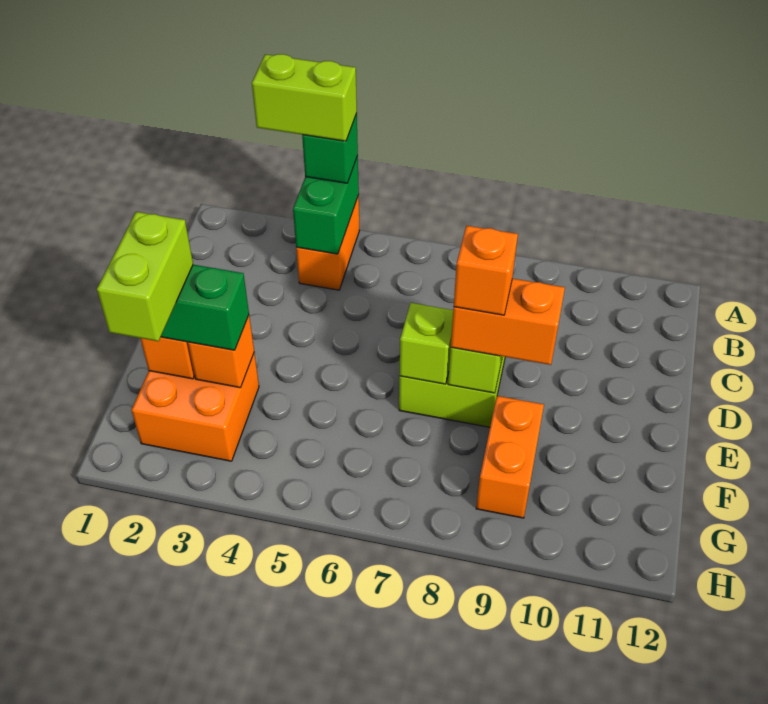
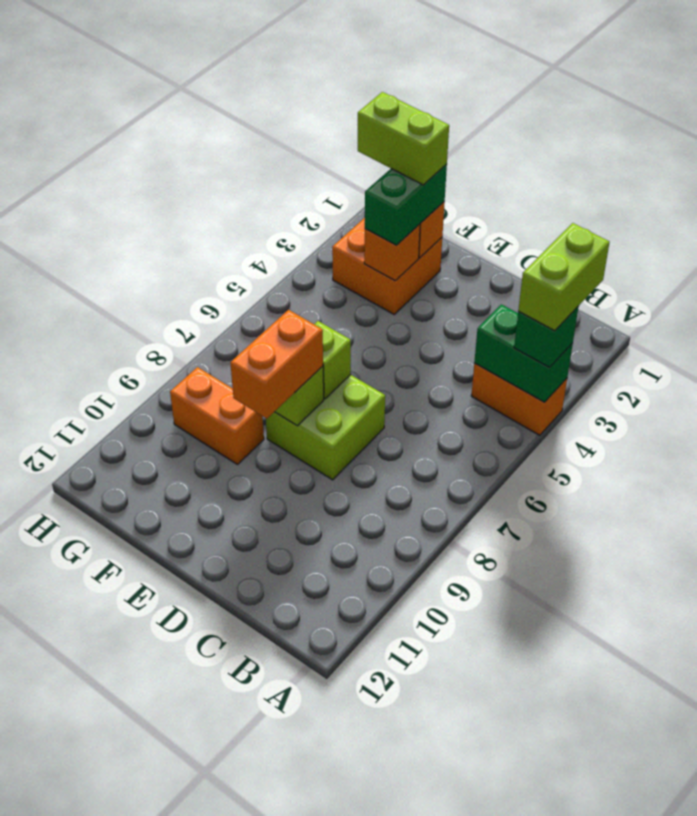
orange 1x1 brick [454,226,518,315] -> none

